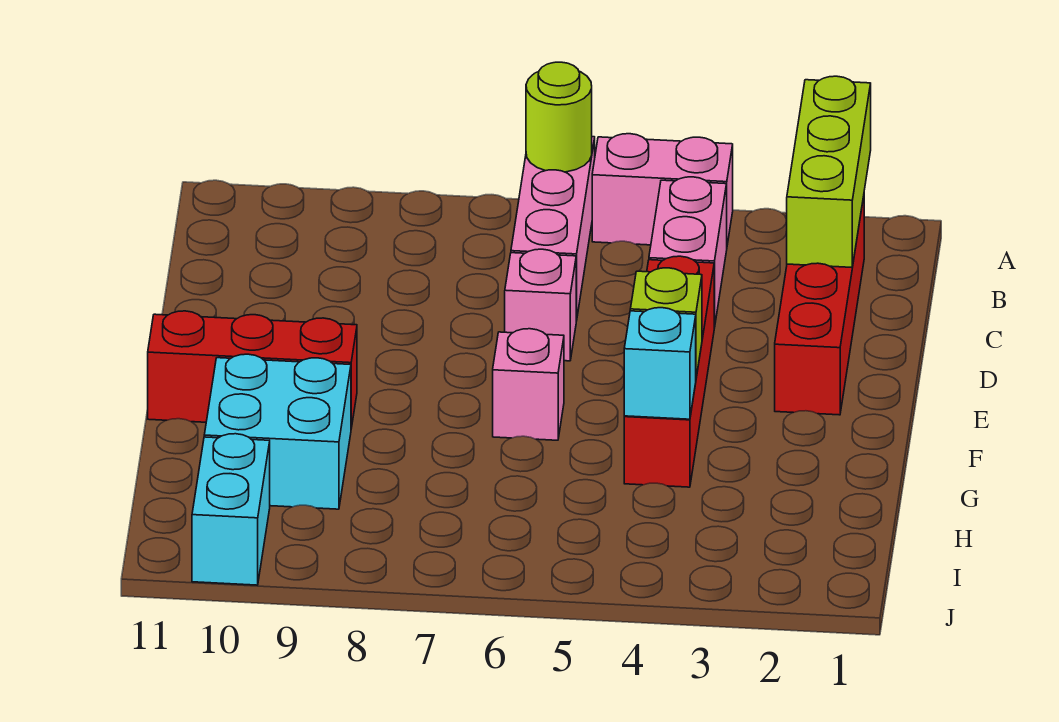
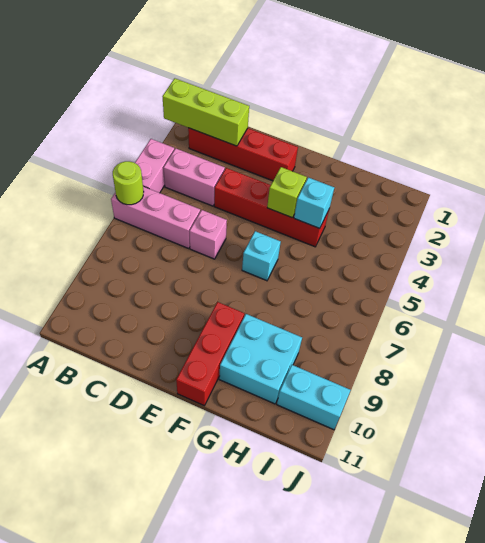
pink 1x1 brick [493,329,564,440] -> cyan 1x1 brick [242,231,281,281]

